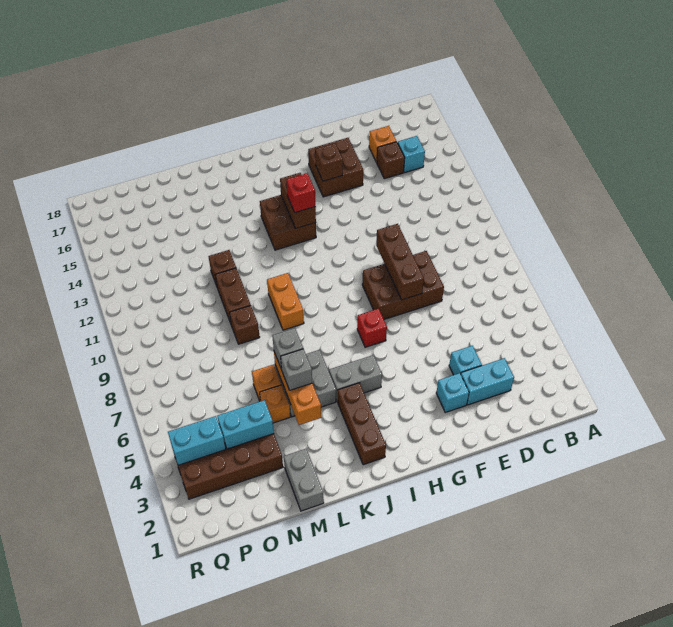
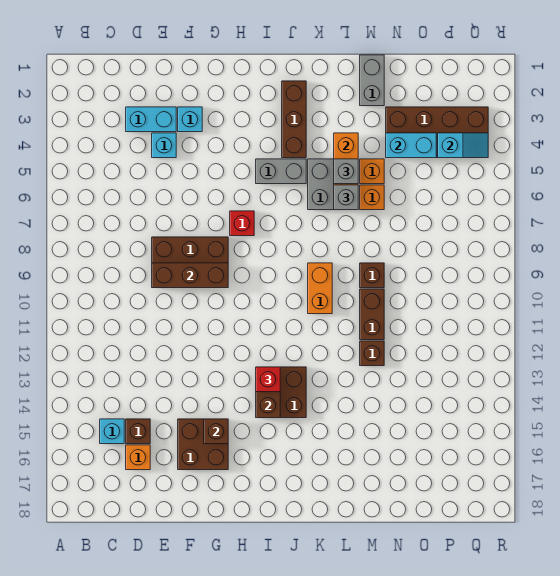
brown 1x3 brick [376,224,424,300] -> brown 1x3 brick turned to [152,263,228,288]
cyan 1x2 brick [168,416,226,465] -> cyan 1x2 slope [438,133,488,158]

